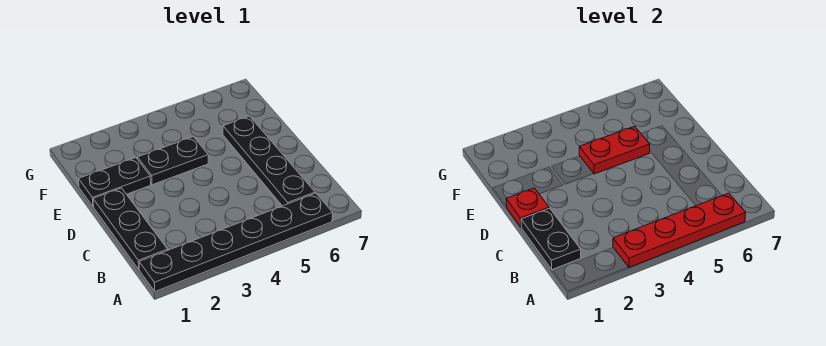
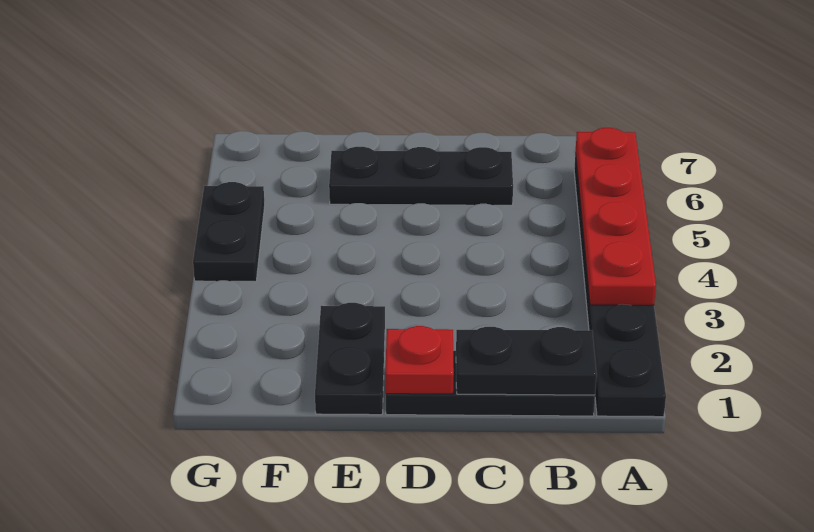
black 1x4 plate [223,116,315,206] -> black 1x3 plate [329,147,513,205]
black 1x2 plate [137,137,208,185] -> black 1x2 plate moved to [193,182,265,282]
red 1x2 plate [579,126,650,174] -> none

